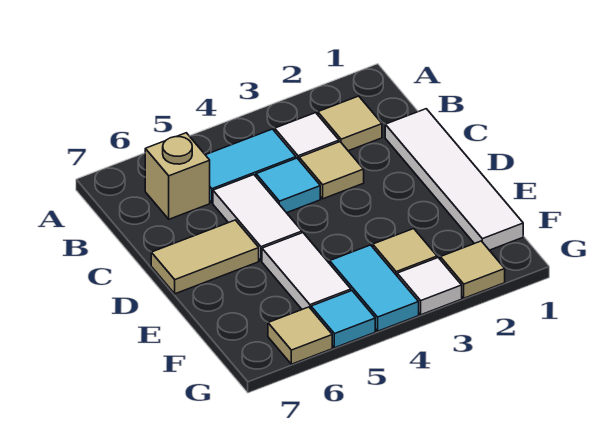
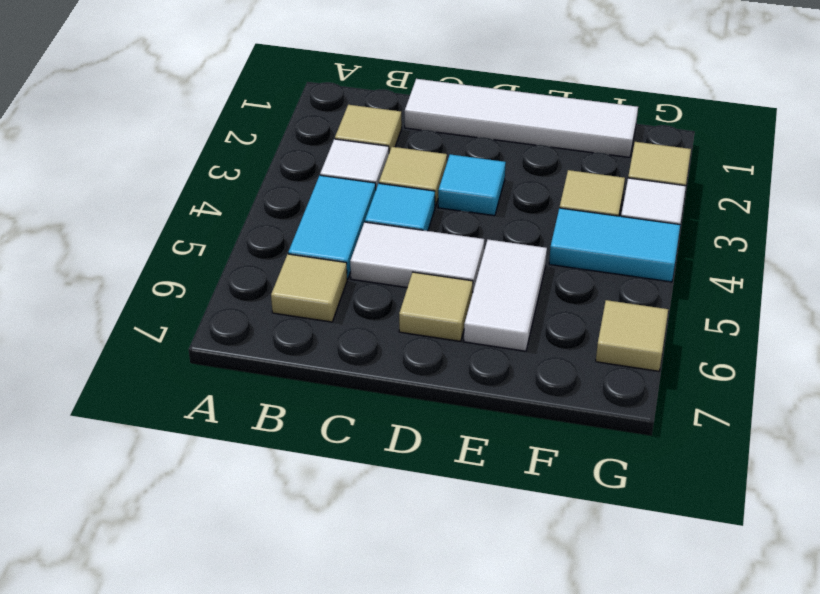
tan 1x1 brick [145,133,210,219] -> tan 1x1 tile [271,254,347,322]
tan 1x2 tile [151,220,259,294] -> tan 1x1 tile [399,272,473,341]
white 1x2 tile [262,233,351,309] -> white 1x2 tile turned to [464,240,547,351]
cyan 1x1 tile [311,291,375,348] -> cyan 1x1 tile moved to [438,154,506,216]

